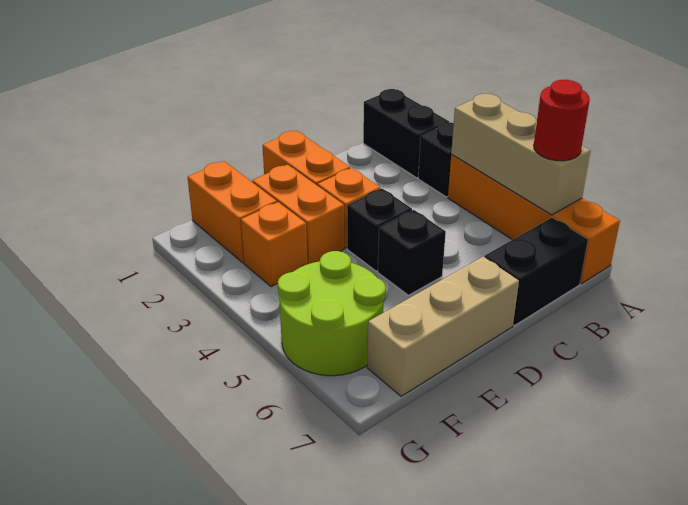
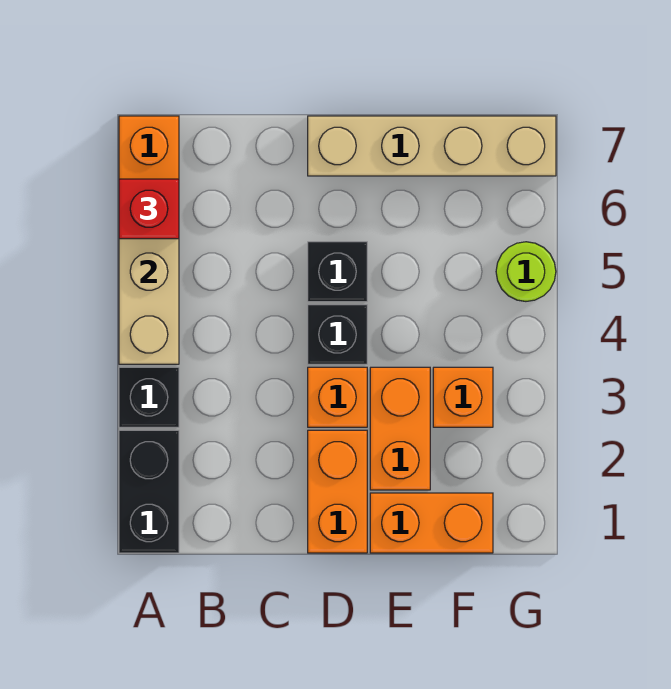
red 1x1 round brick [534,80,590,161] -> red 1x1 brick [119,179,179,239]
black 1x2 brick [485,218,588,326] -> none
tan 1x3 brick [367,257,519,396] -> tan 1x4 brick [308,116,556,176]
orange 1x2 brick [188,161,277,263] -> orange 1x2 brick turned to [370,493,493,553]
lime 2x2 round brick [278,251,386,376] -> lime 1x1 round brick [496,242,556,301]

